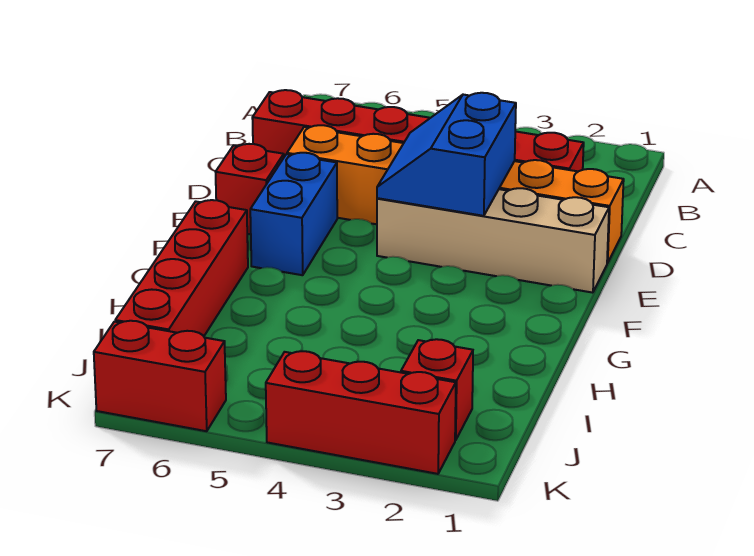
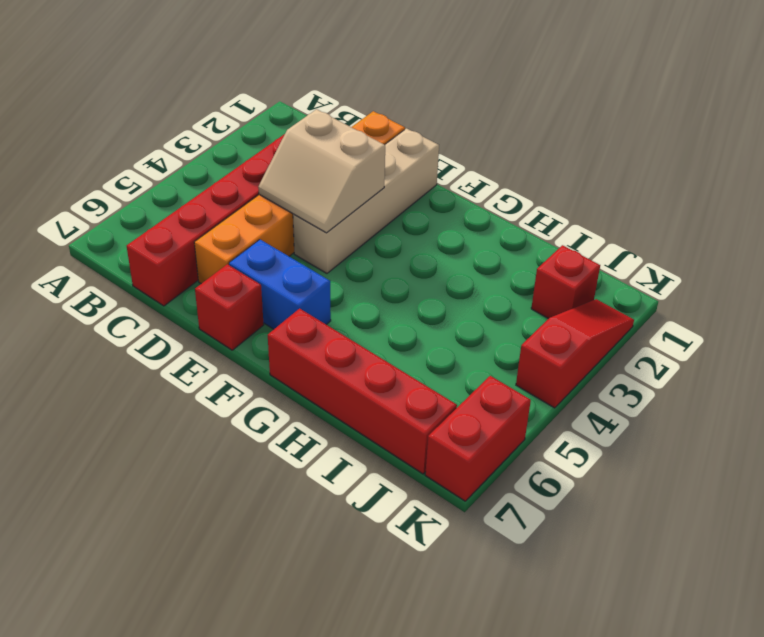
blue 2x2 slope [377,93,516,216] -> tan 2x2 slope [258,109,385,233]
red 1x3 brick [266,351,456,474] -> red 1x3 slope [516,299,634,408]

